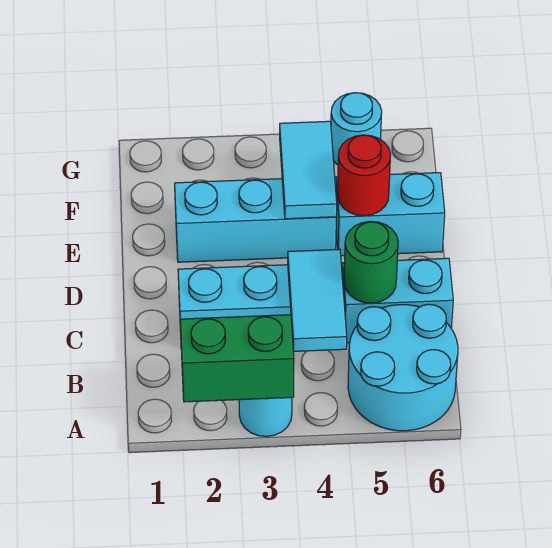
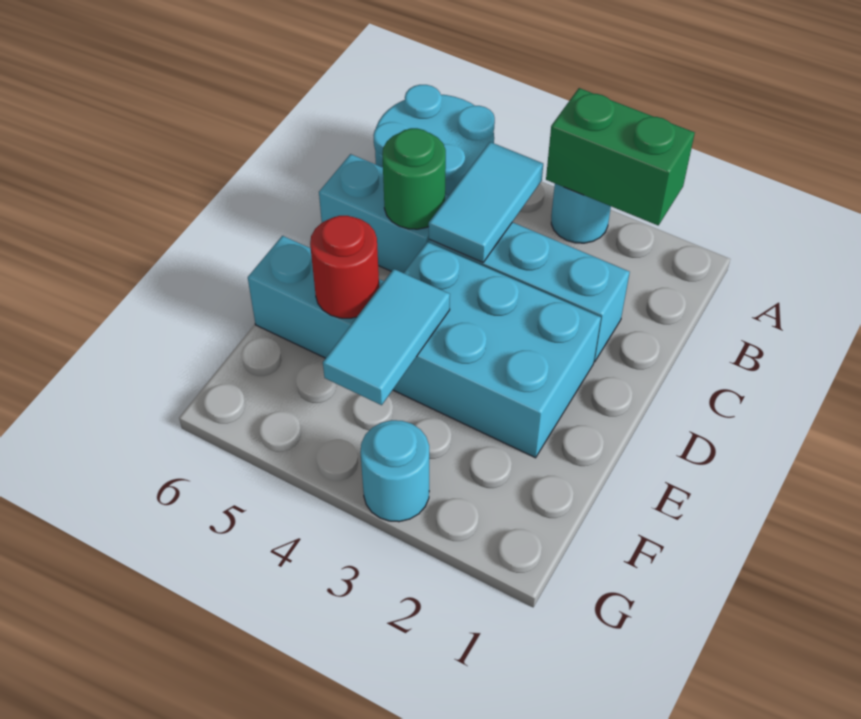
cyan 1x3 brick [175,179,336,262] -> cyan 2x3 brick [393,242,601,458]
cyan 1x1 round brick [331,93,382,165] -> cyan 1x1 round brick moved to [360,420,429,522]

